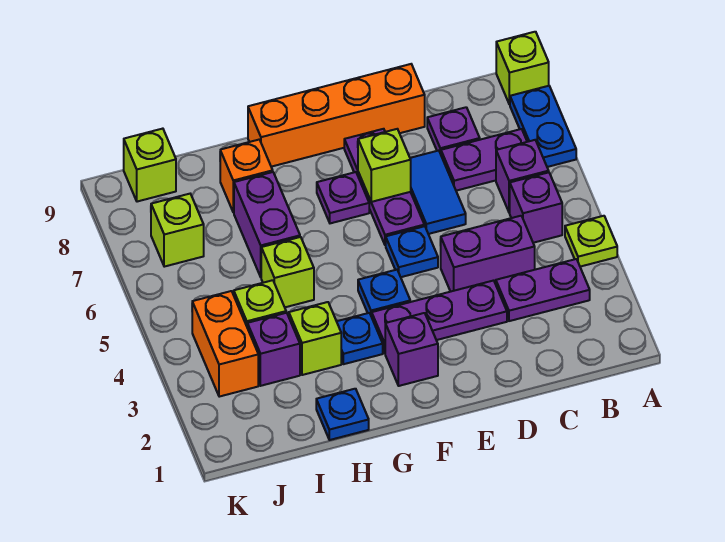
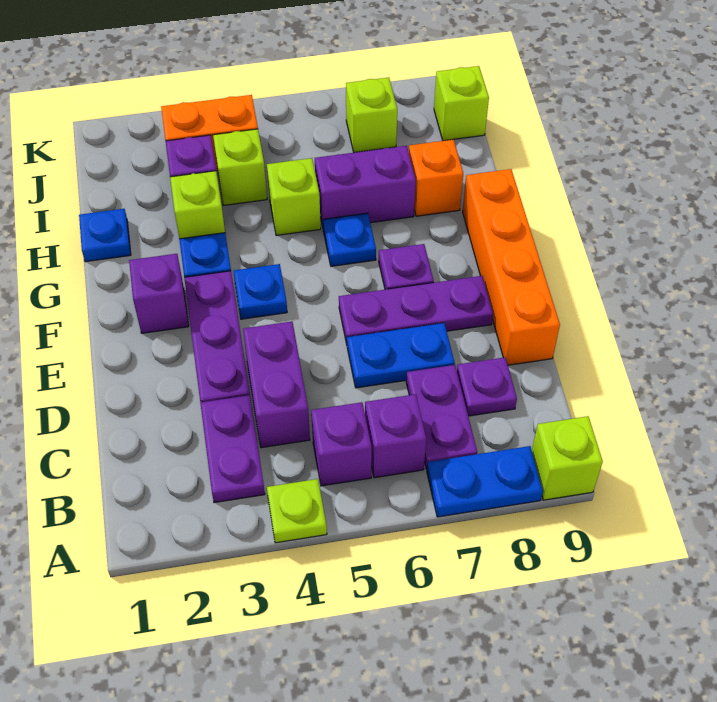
blue 1x2 tile [410,151,466,234] -> blue 1x2 plate [347,323,455,388]
blue 1x1 plate [386,226,438,277] -> blue 1x1 plate moved to [323,213,376,266]
lime 1x1 brick [358,129,411,202] -> none

